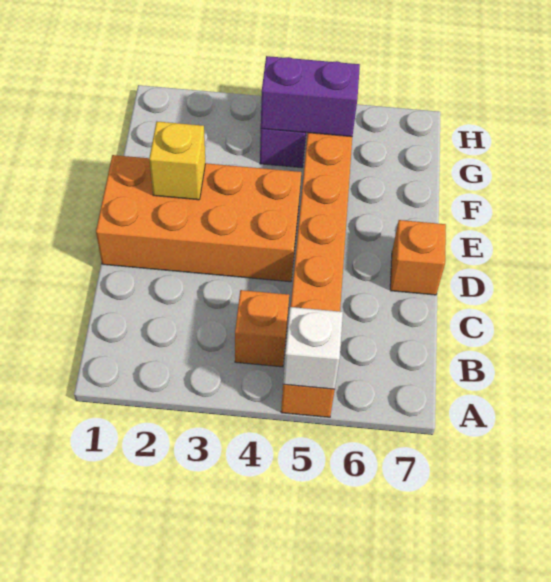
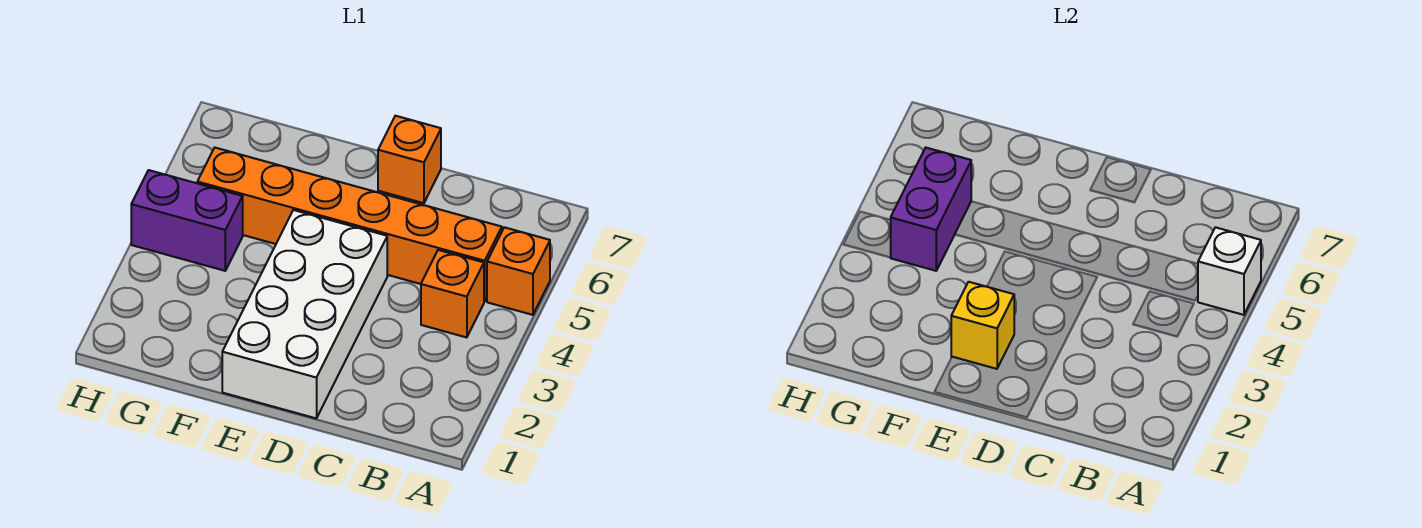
orange 2x4 brick [96,155,301,282] -> white 2x4 brick [222,210,387,418]

